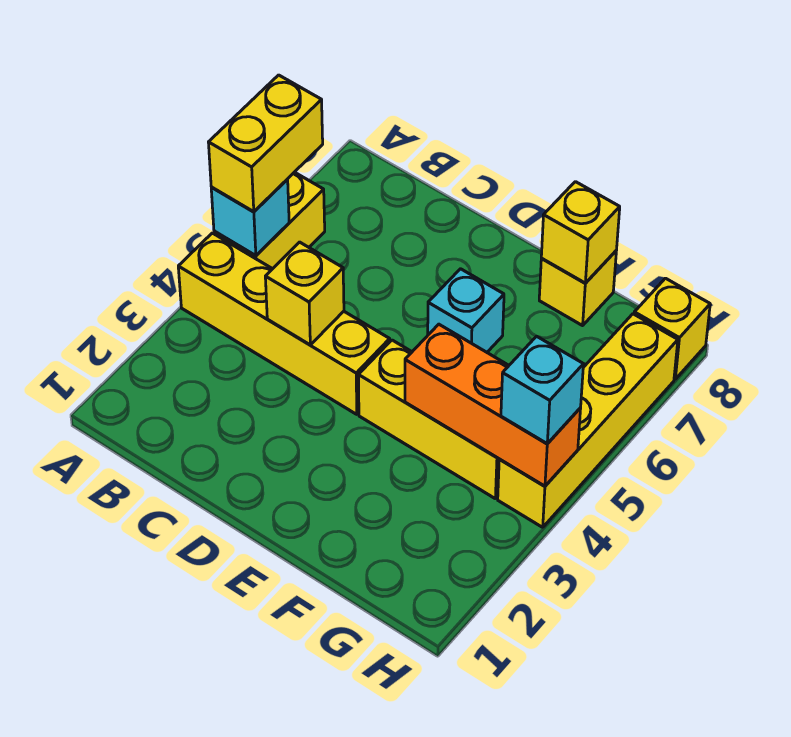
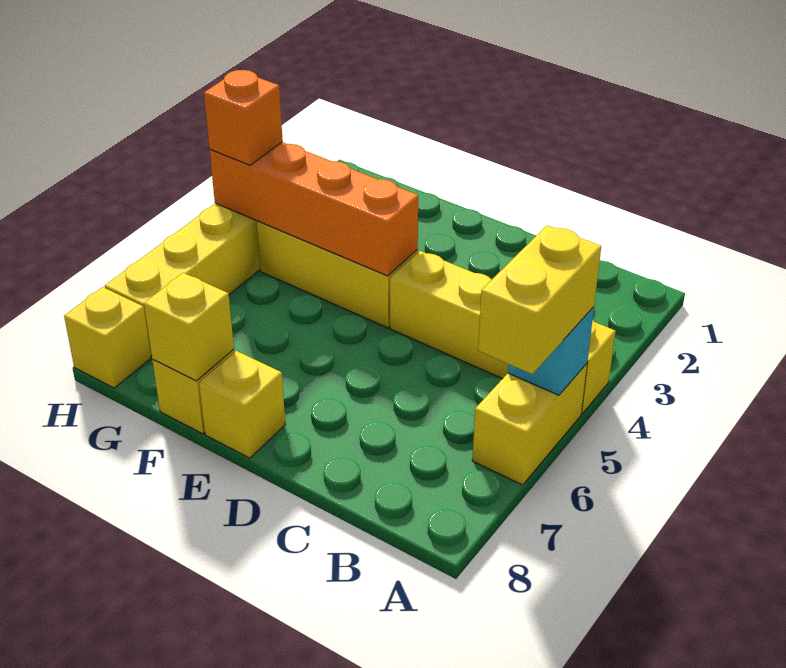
yellow 1x1 brick [265,242,344,345] -> yellow 1x1 brick moved to [199,351,285,458]
cyan 1x1 brick [428,269,504,352] -> none
orange 1x3 brick [405,324,581,486] -> orange 1x4 brick [210,142,418,276]
cyan 1x1 brick [501,336,583,444] -> orange 1x1 brick [204,70,283,165]

